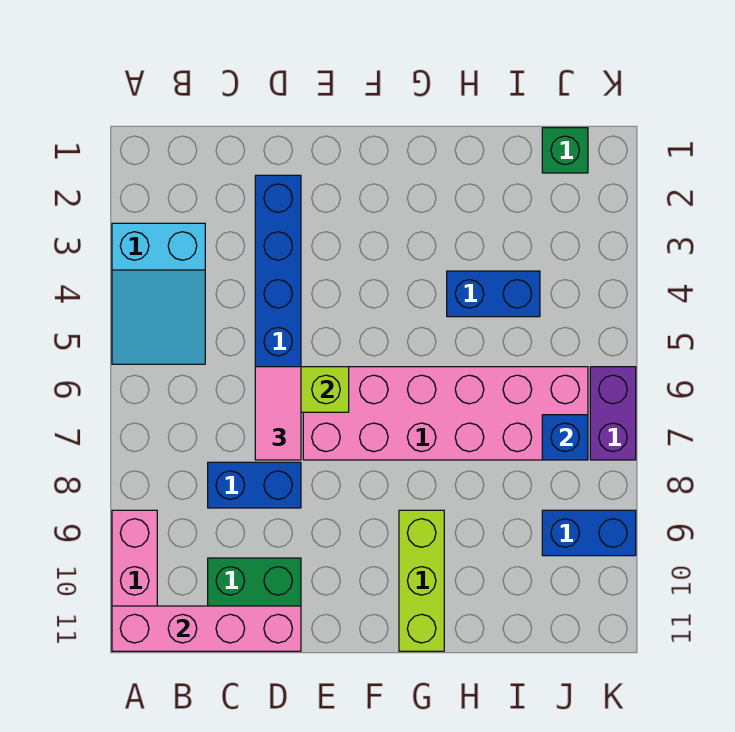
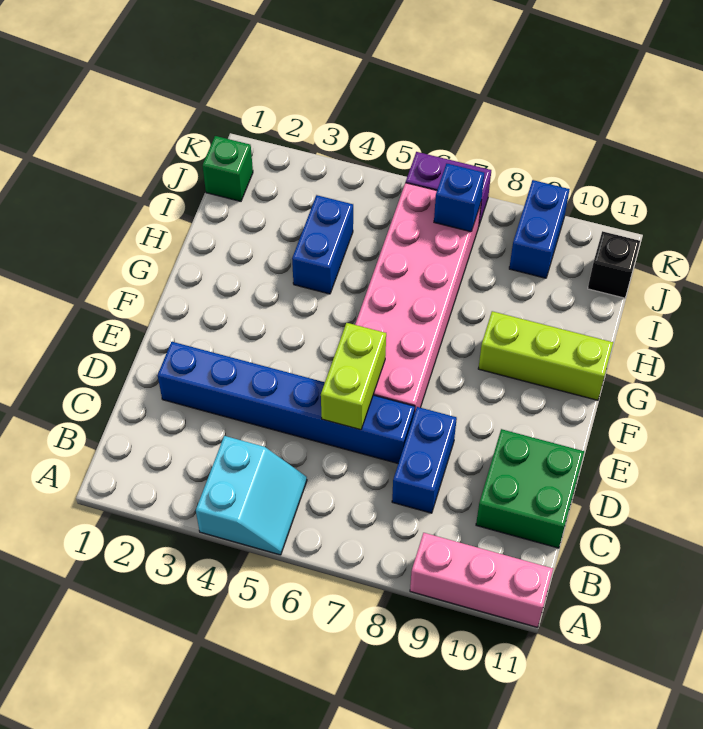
cyan 2x3 slope [112,223,205,364] -> cyan 2x2 slope [196,436,307,555]
pink 1x4 brick [112,606,301,651] -> none
pink 1x2 tile [255,367,301,460] -> none
none -> black 1x1 brick [588,231,640,298]

